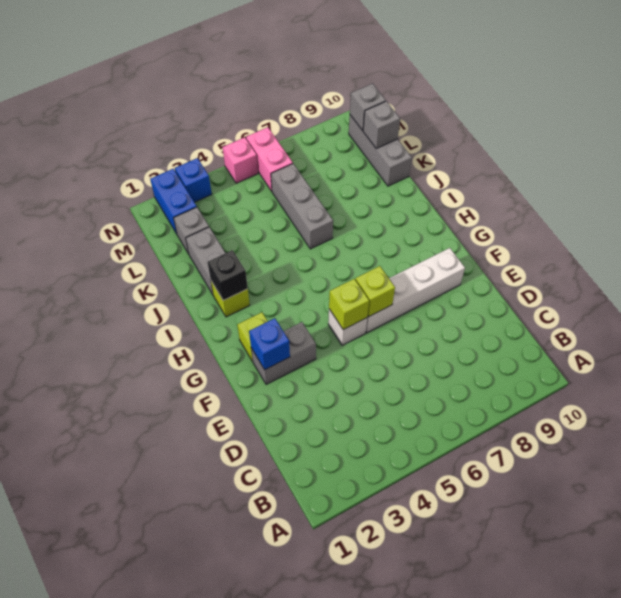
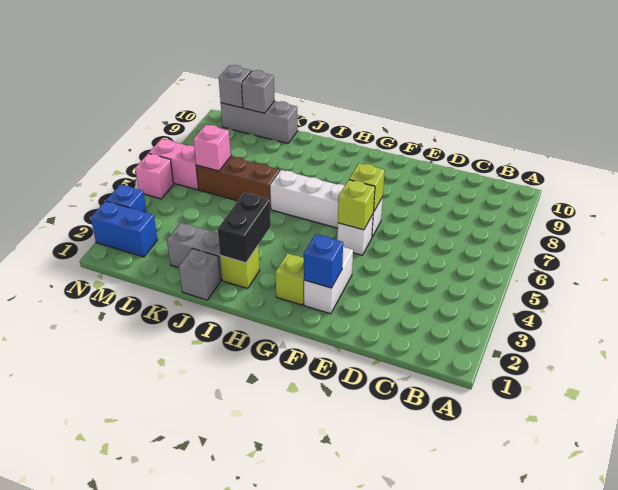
grey 1x2 brick [251,322,316,385] -> white 1x2 brick [304,247,353,314]
white 1x4 brick [366,248,465,333] -> white 1x4 brick turned to [270,170,383,237]
black 1x1 brick [208,250,248,301] -> black 1x2 brick [218,193,271,263]
grey 1x3 brick [271,164,333,249] -> brown 1x3 brick [196,157,280,209]
grey 1x1 brick [174,207,209,254] -> grey 1x1 brick moved to [179,249,220,300]
none -> pink 1x1 brick [193,125,231,171]

